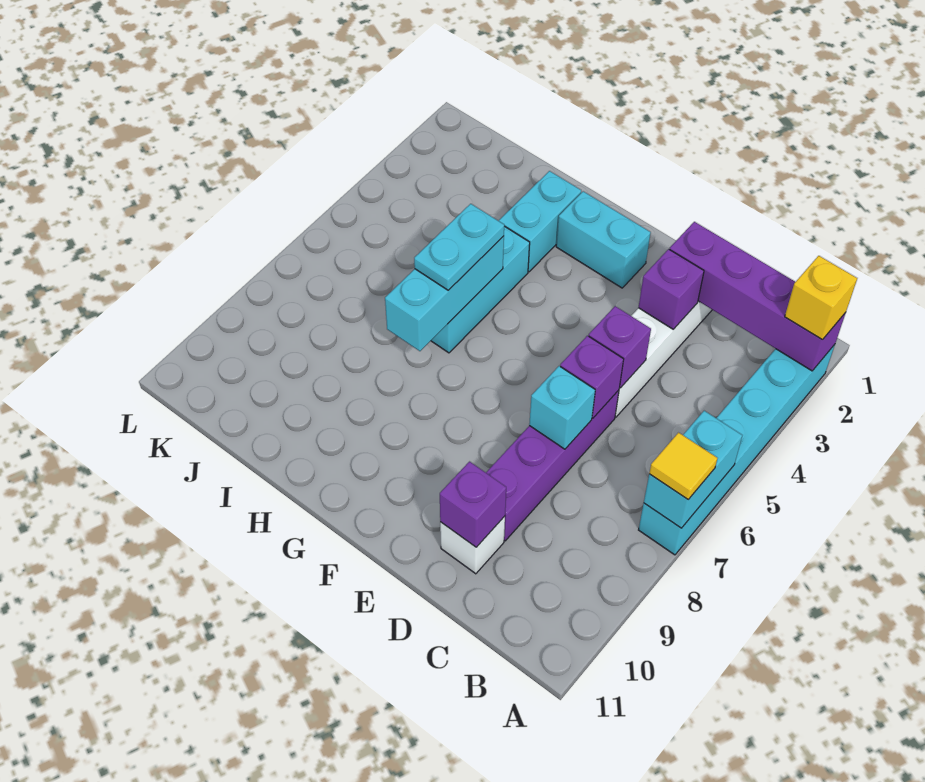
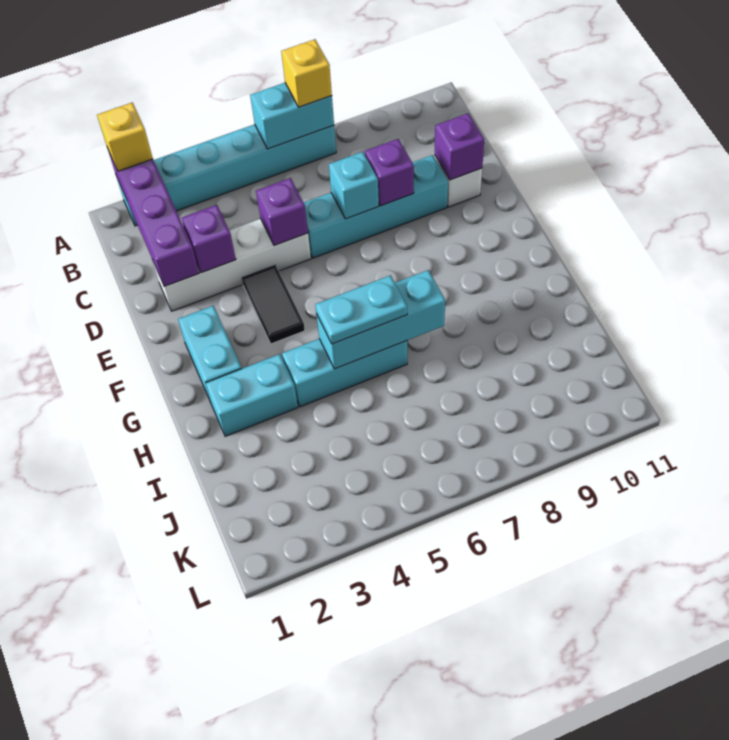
yellow 1x1 tile [649,433,717,499] -> yellow 1x1 brick [281,39,332,107]
purple 1x4 brick [486,390,619,541] -> cyan 1x4 brick [304,155,448,258]
purple 1x1 brick [560,336,624,418] -> purple 1x1 brick moved to [365,139,414,206]
none -> black 1x2 tile [242,265,305,344]

